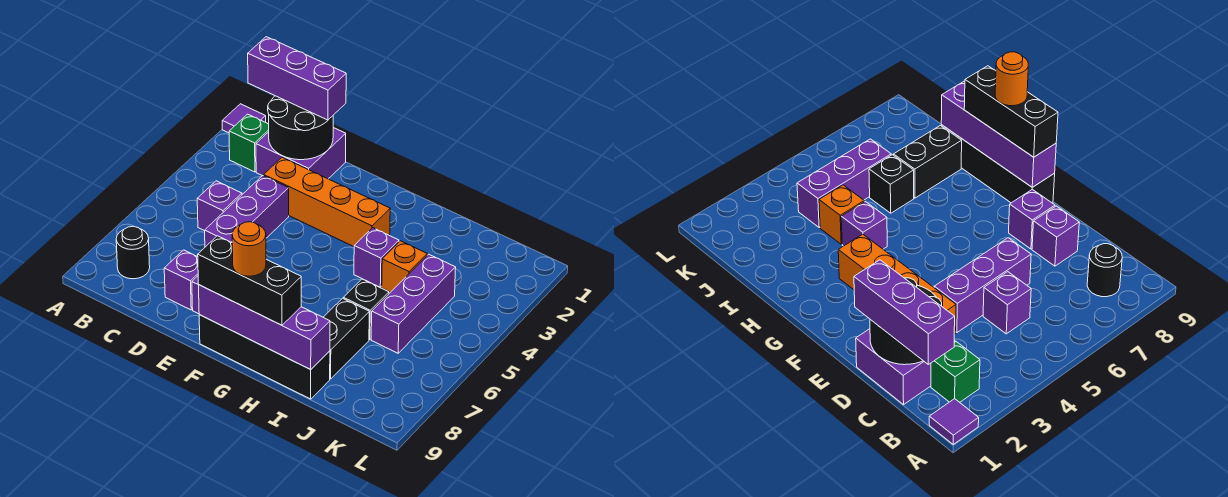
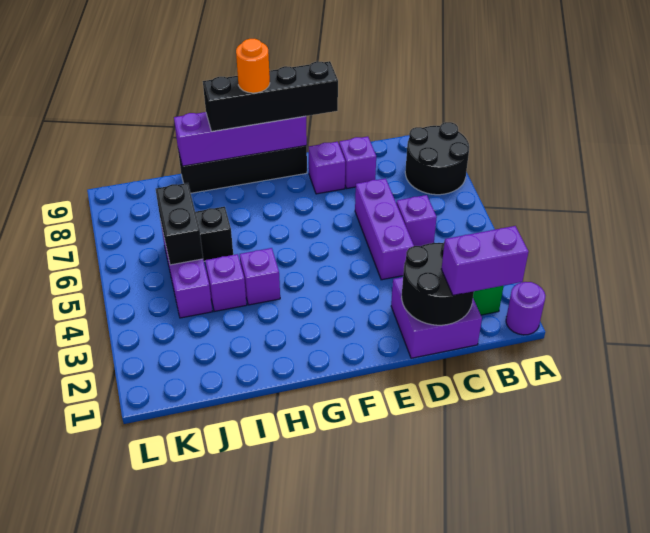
purple 1x1 tile [222,104,266,133] -> purple 1x1 round brick [506,282,546,335]
purple 1x3 brick [248,37,346,120] -> purple 1x2 brick [441,226,529,295]
black 1x1 round brick [116,226,150,279] -> black 2x2 round brick [405,122,469,195]
orange 1x4 brick [264,157,390,247] -> none
black 1x3 brick [198,236,301,325] -> black 1x4 brick [203,61,338,131]
orange 1x1 brick [382,241,427,292] -> purple 1x1 brick [205,254,247,312]
black 1x2 brick [323,298,369,379] -> black 1x2 brick moved to [156,183,203,265]

